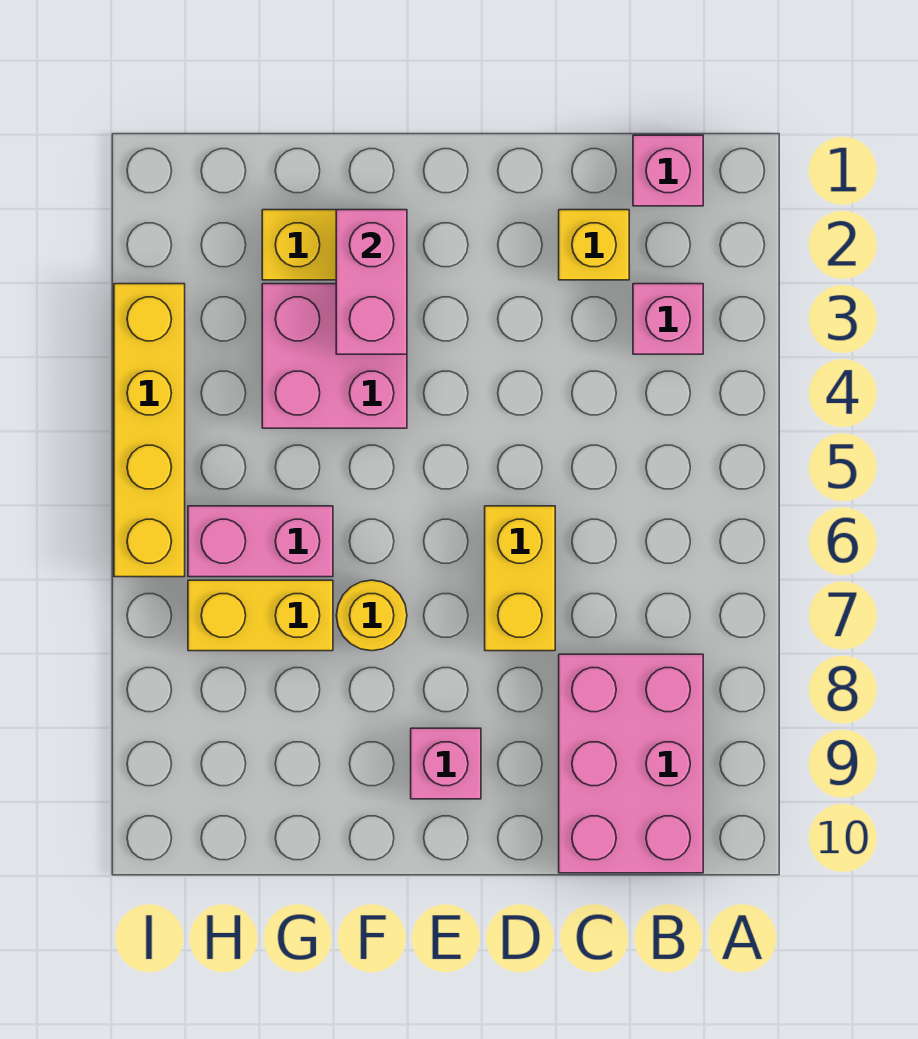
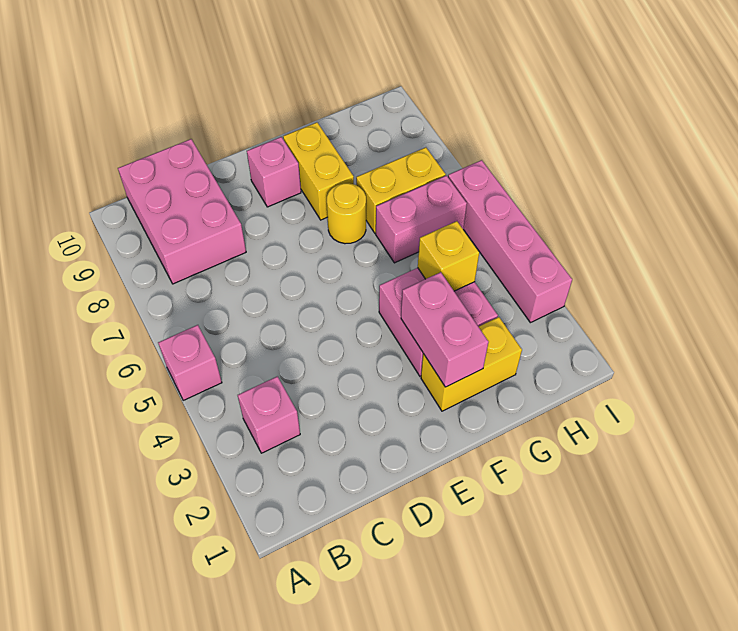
pink 1x1 brick [633,135,703,206] -> pink 1x1 brick moved to [158,325,222,400]
yellow 1x1 brick [559,210,629,280] -> yellow 1x1 brick moved to [418,221,479,291]
yellow 1x2 brick [485,506,555,651] -> yellow 1x2 brick moved to [283,122,354,220]
yellow 1x4 brick [114,284,185,577] -> pink 1x4 brick [448,160,572,323]

